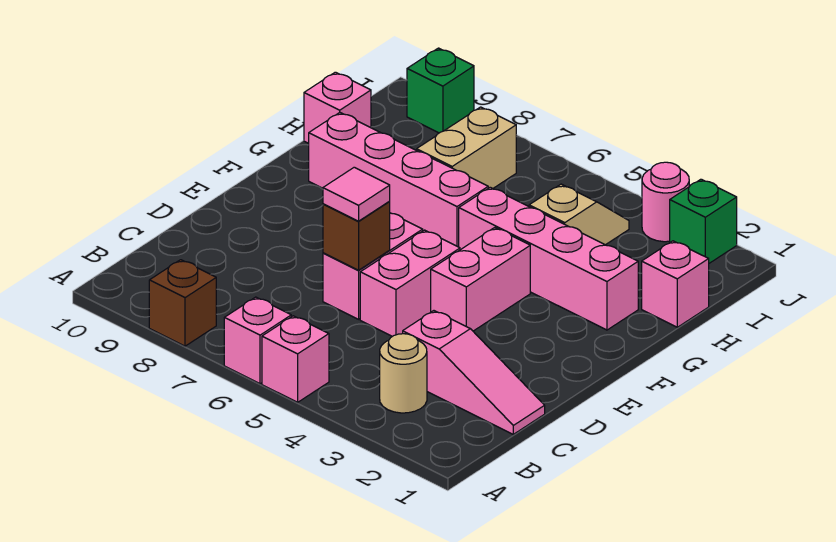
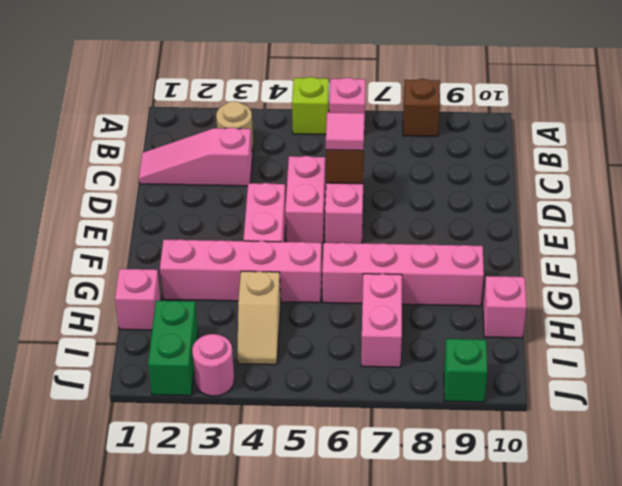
pink 1x1 brick [262,316,329,402] -> lime 1x1 brick [292,77,329,134]
tan 1x2 brick [417,107,516,188] -> pink 1x2 brick [361,274,402,367]
green 1x1 brick [670,179,737,263] -> green 1x2 brick [148,301,198,396]

